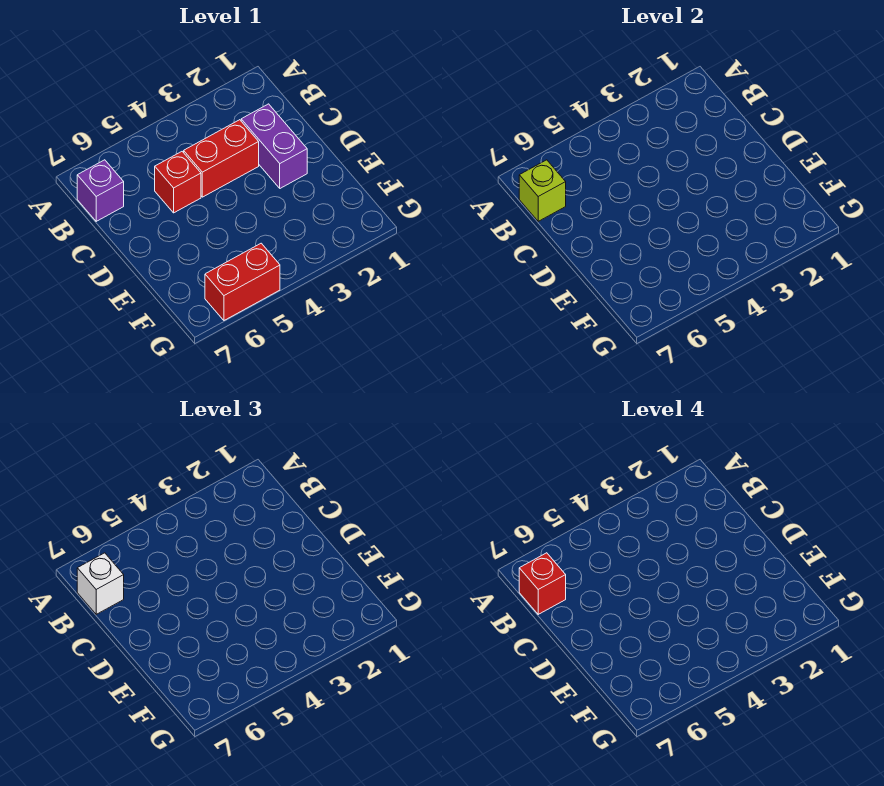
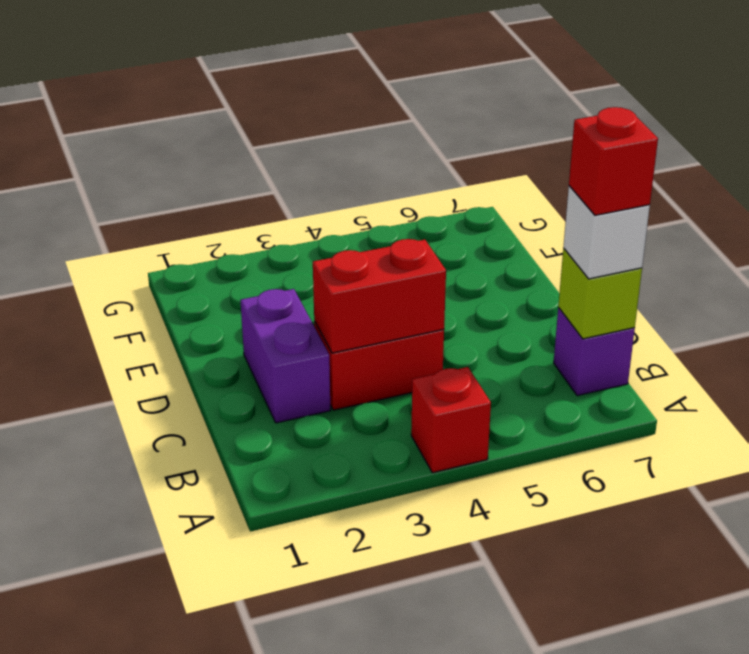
red 1x1 brick [155,152,201,213] -> red 1x1 brick moved to [411,367,491,473]
red 1x2 brick [205,243,280,320] -> red 1x2 brick moved to [313,239,446,353]

